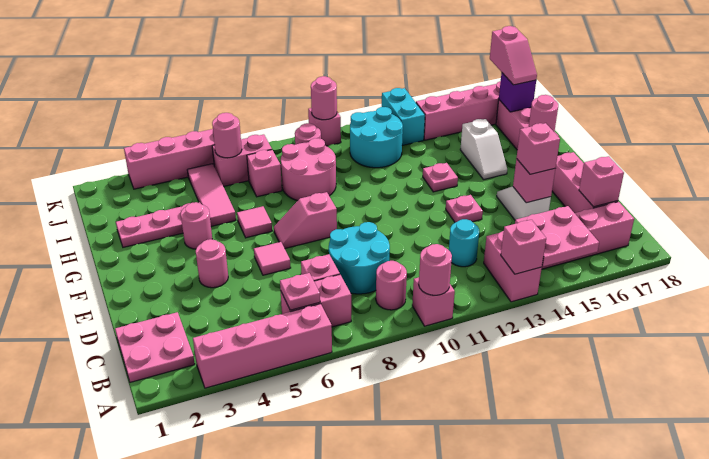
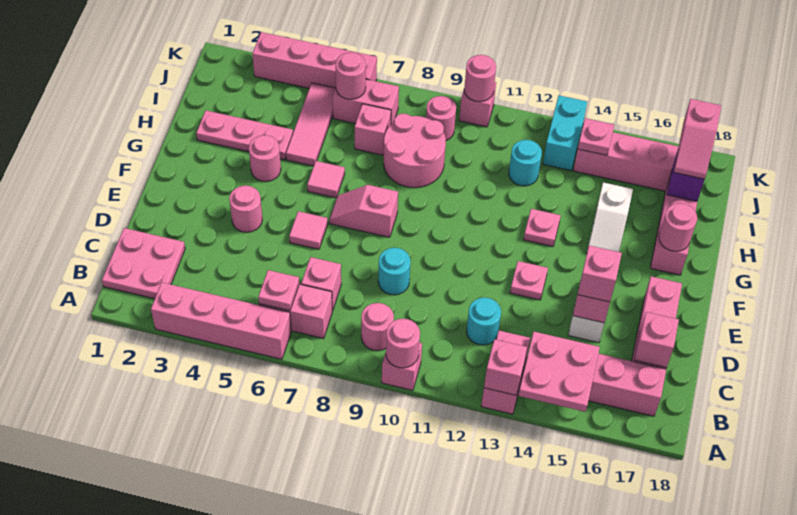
cyan 2x2 round brick [329,222,390,294] -> cyan 1x1 round brick [378,248,410,295]
cyan 2x2 round brick [350,107,403,168] -> cyan 1x1 round brick [509,140,542,186]
none -> pink 1x1 plate [578,118,614,155]

